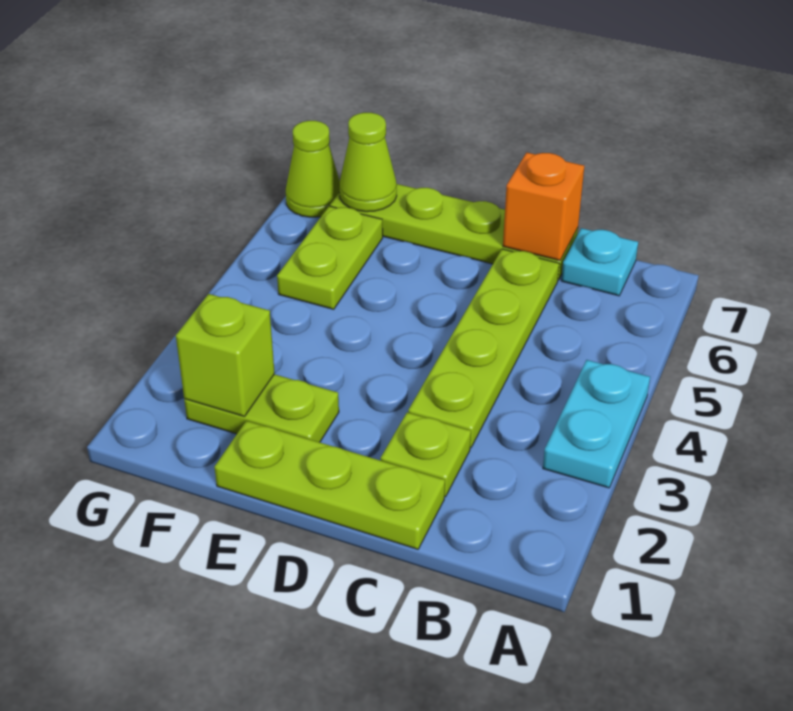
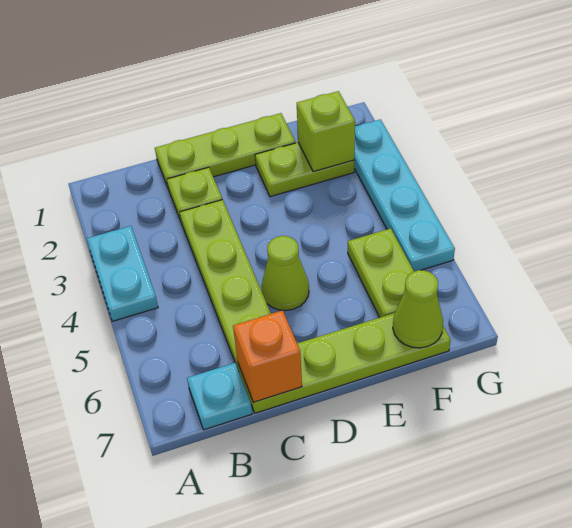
none -> cyan 1x4 plate [354,119,455,272]
lime 1x1 cone [286,121,340,217] -> lime 1x1 cone moved to [261,236,309,310]

